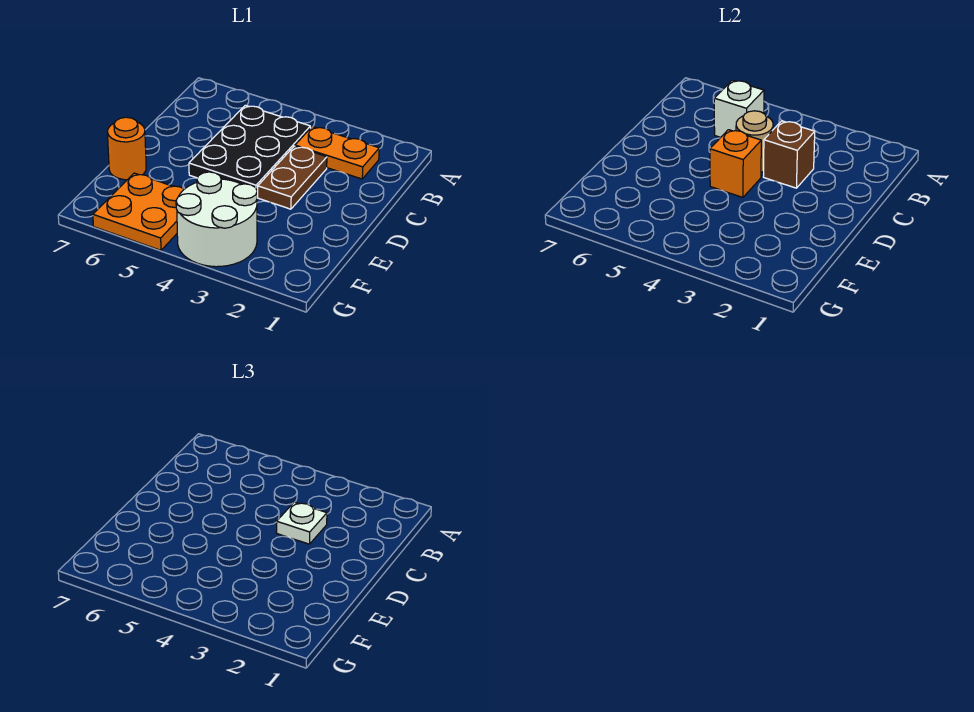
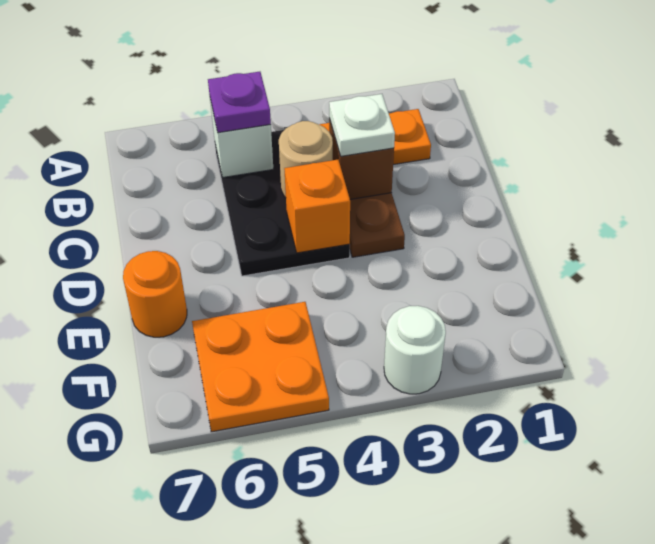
none -> purple 1x1 plate [208,72,271,133]
white 2x2 round brick [176,172,257,267] -> white 1x1 round brick [384,306,446,394]

